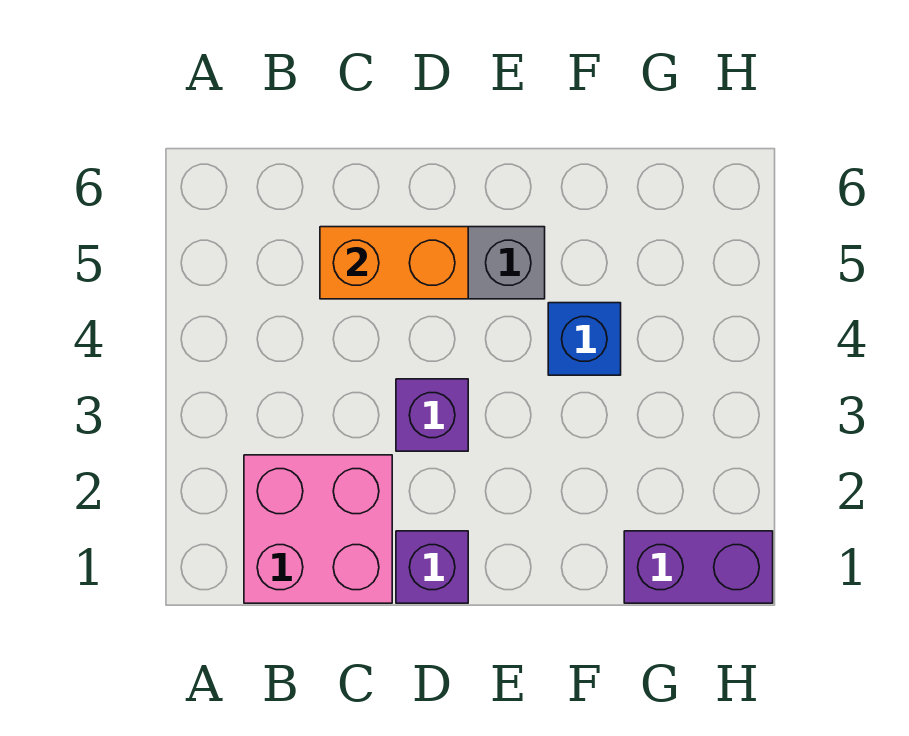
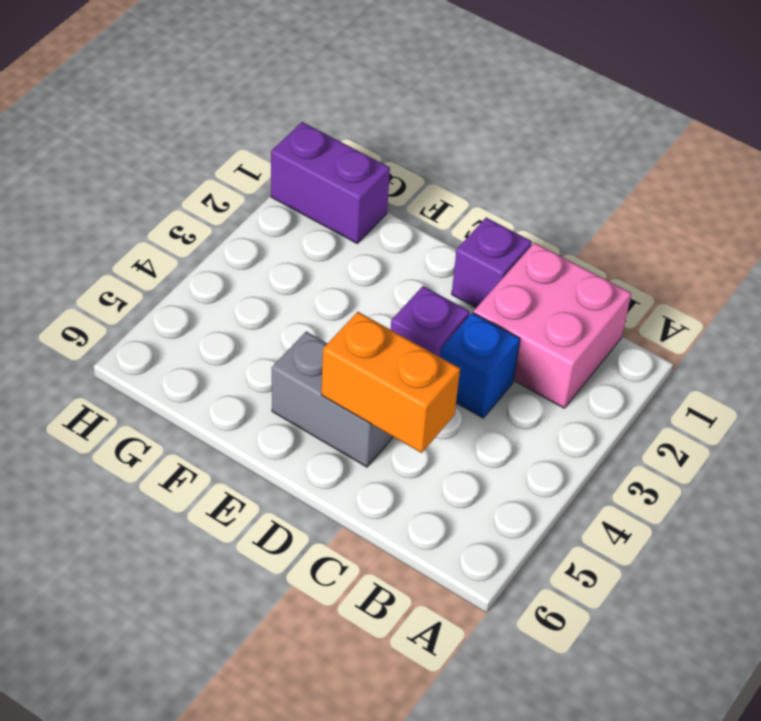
blue 1x1 brick [548,303,621,375] -> blue 1x1 brick moved to [440,313,520,418]

